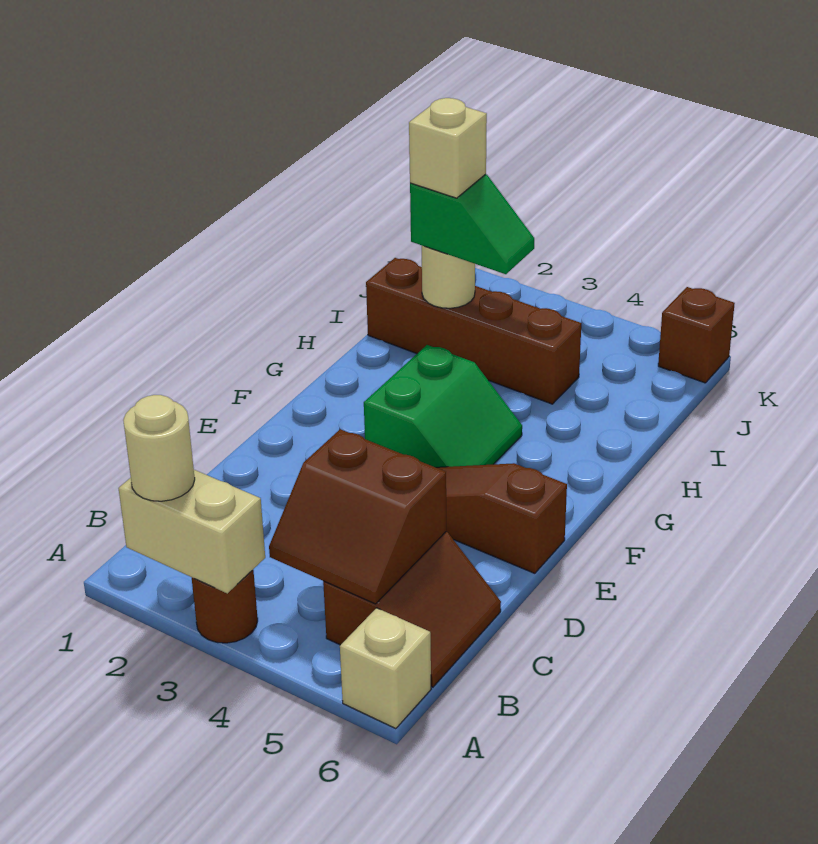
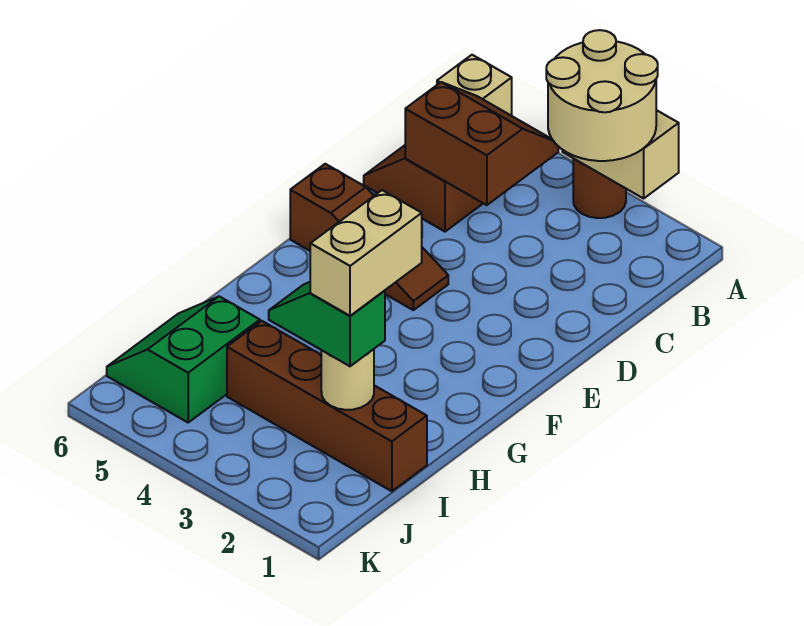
tan 1x1 round brick [123,395,195,501] -> tan 2x2 round brick [546,30,658,161]
green 2x2 slope [364,345,522,467] -> green 2x2 slope moved to [107,296,260,422]
tan 1x1 brick [409,98,487,198] -> tan 1x2 brick [310,190,422,316]
brown 1x1 brick [658,287,735,383] -> none

